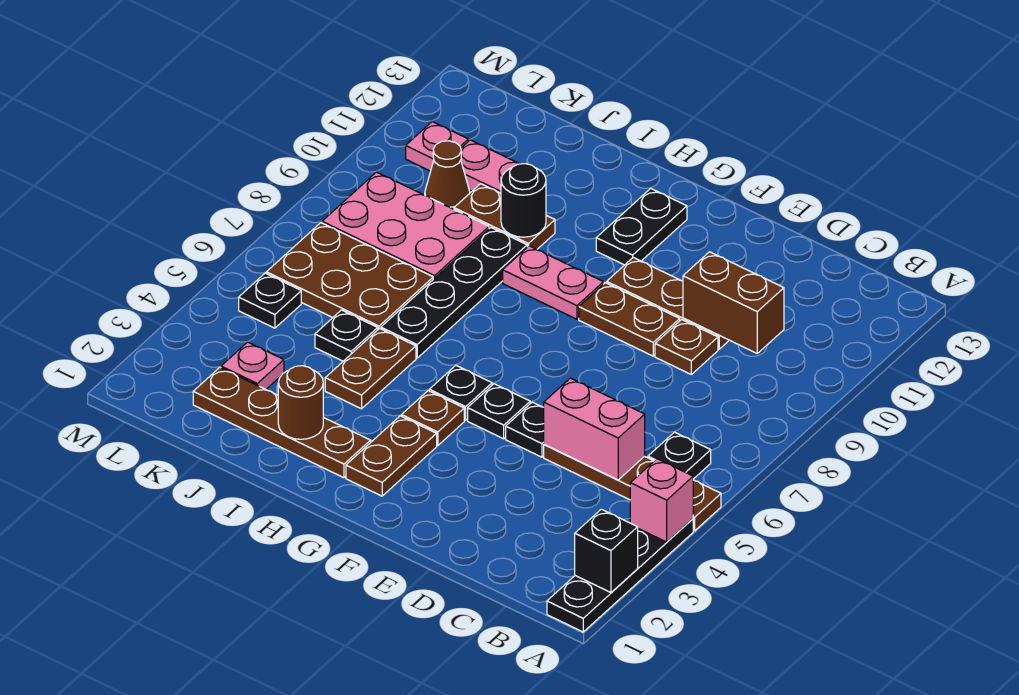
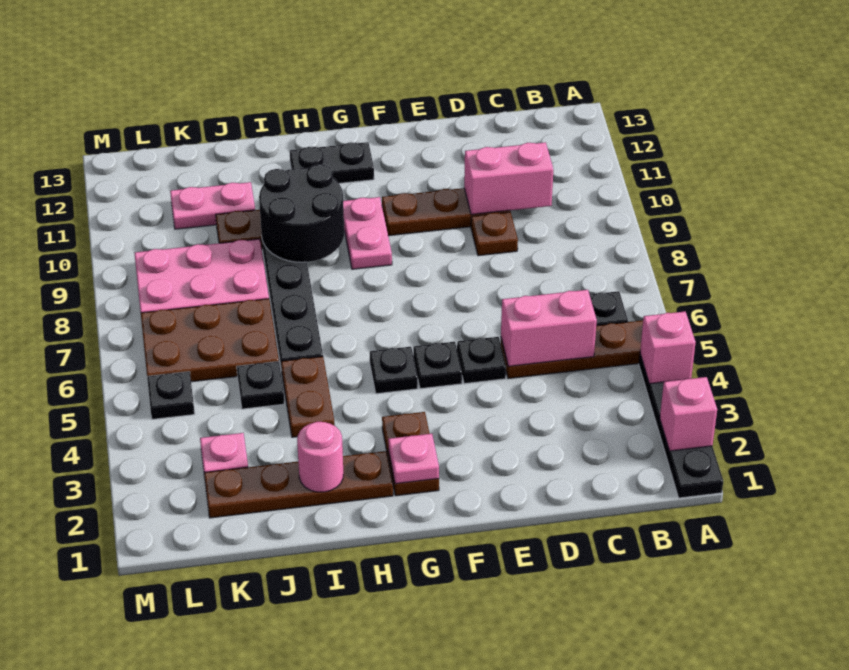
black 1x1 brick [575,509,638,593] -> pink 1x1 brick [660,377,717,451]
brown 1x2 brick [683,252,784,353] -> pink 1x2 brick [464,142,553,215]
brown 1x2 plate [579,283,680,356] -> none
brown 1x1 plate [402,391,464,446] -> none
pink 1x2 plate [503,246,603,319] -> pink 1x2 plate turned to [343,197,392,269]
black 1x2 plate [596,188,687,265] -> black 1x2 plate turned to [290,142,374,183]
brown 1x1 round brick [278,366,323,439] -> pink 1x1 round brick [297,422,343,492]
black 1x1 round brick [501,164,546,237] -> black 2x2 round brick [259,165,344,262]
brown 1x1 cone [425,141,470,209] -> none
pink 1x1 plate [406,122,468,171] -> pink 1x1 plate moved to [388,434,439,484]

